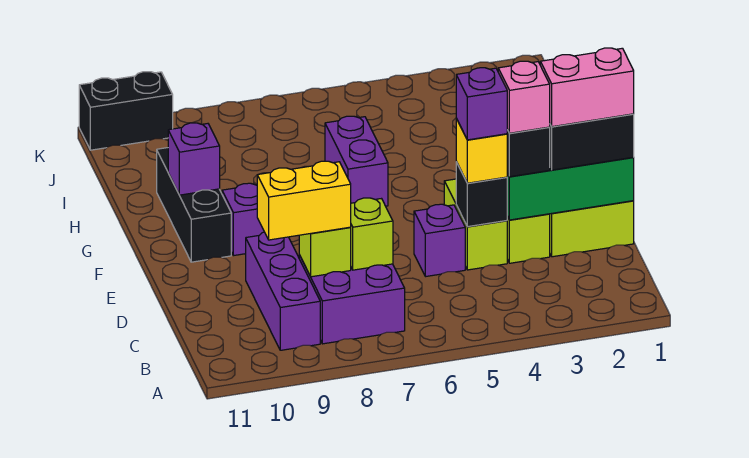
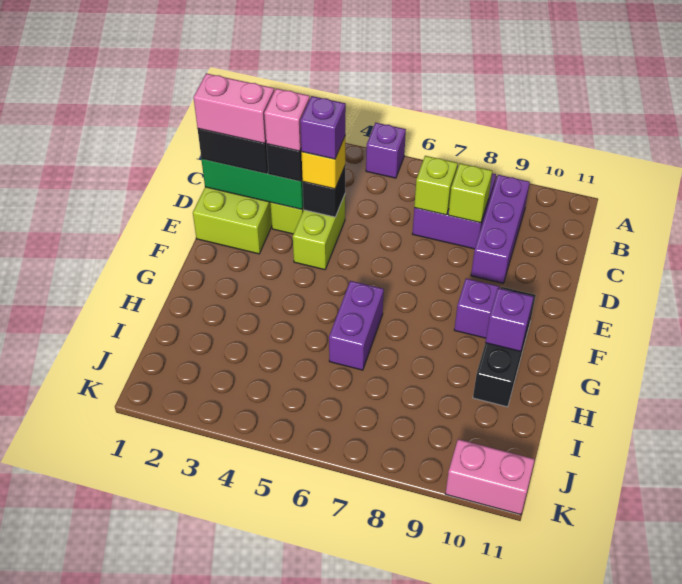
yellow 1x2 brick [257,161,351,240] -> none
purple 1x1 brick [414,204,465,277] -> purple 1x1 brick moved to [366,123,406,178]
black 1x2 brick [79,72,173,150] -> pink 1x2 brick [446,439,535,515]

